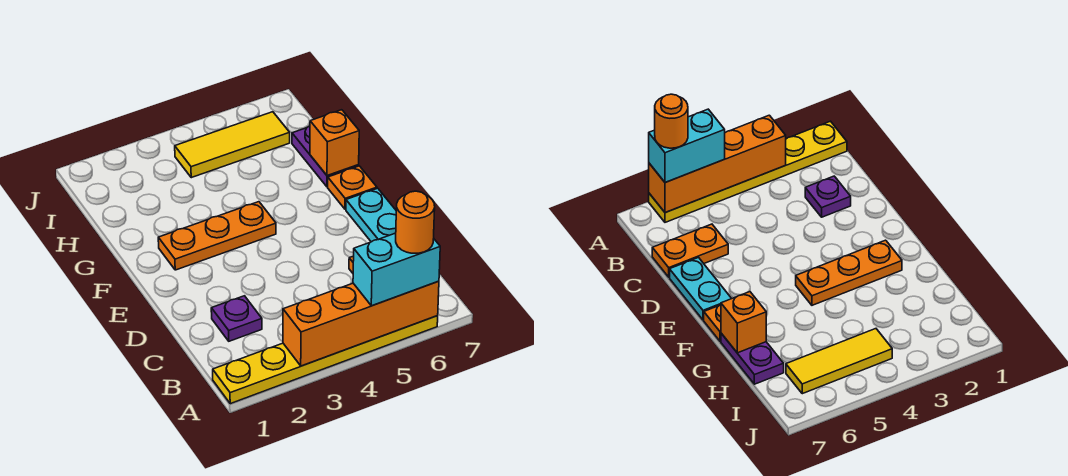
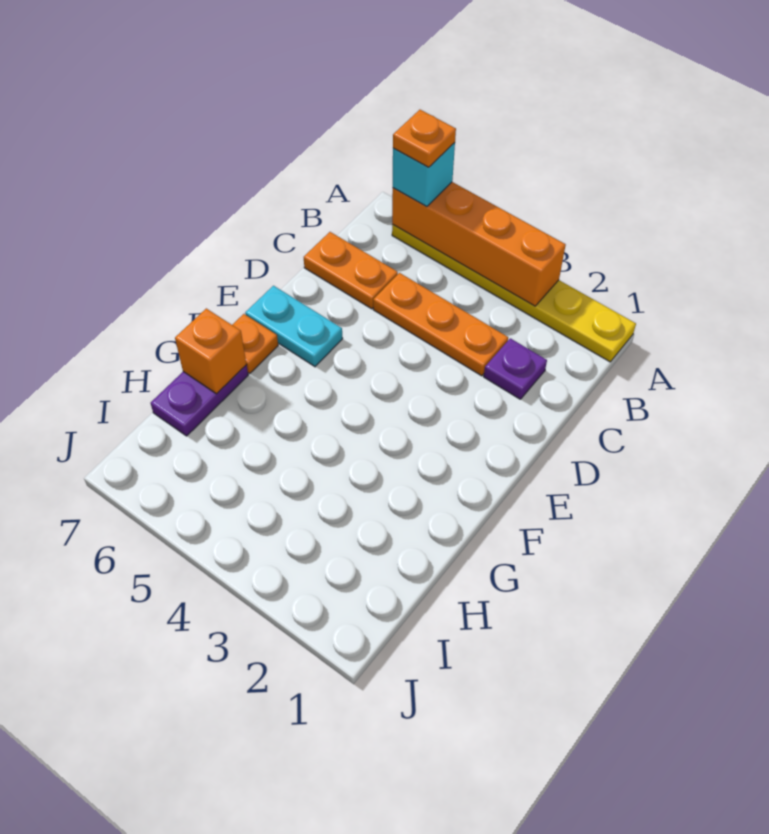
cyan 1x2 brick [353,233,440,306] -> cyan 1x1 brick [393,143,455,206]
orange 1x1 round brick [396,191,435,253] -> orange 1x1 plate [393,110,456,167]
cyan 1x2 plate [346,188,396,242] -> cyan 1x2 plate turned to [245,286,343,367]
orange 1x3 plate [158,202,276,270] -> orange 1x3 plate moved to [373,273,508,376]
yellow 1x3 tile [175,112,290,178] -> none

